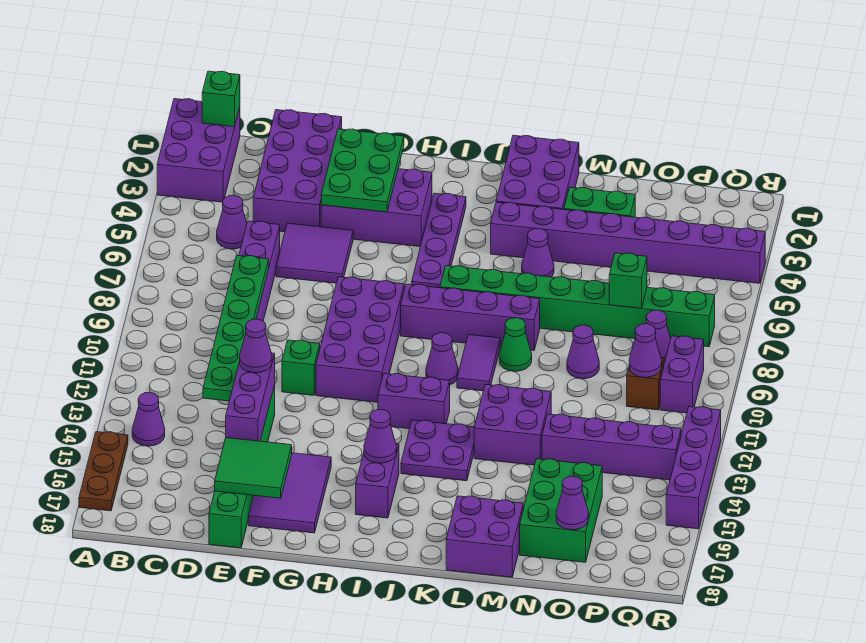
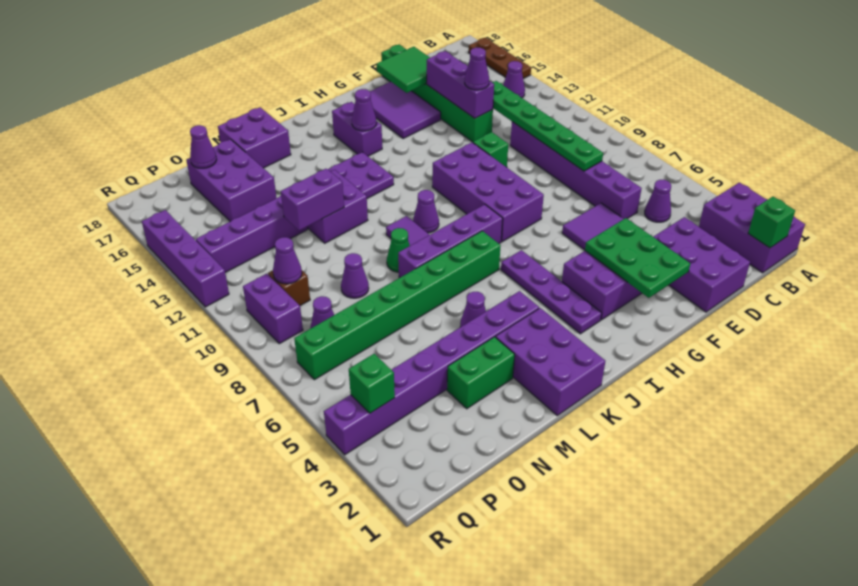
purple 2x4 brick [253,110,342,232] -> purple 2x3 brick [653,217,750,312]
purple 1x2 brick [378,373,450,429] -> purple 1x2 brick moved to [281,168,344,231]
green 2x3 brick [520,459,602,562] -> purple 2x3 brick [186,139,276,222]
green 1x1 brick [609,253,647,308] -> green 1x1 brick moved to [349,354,395,413]

